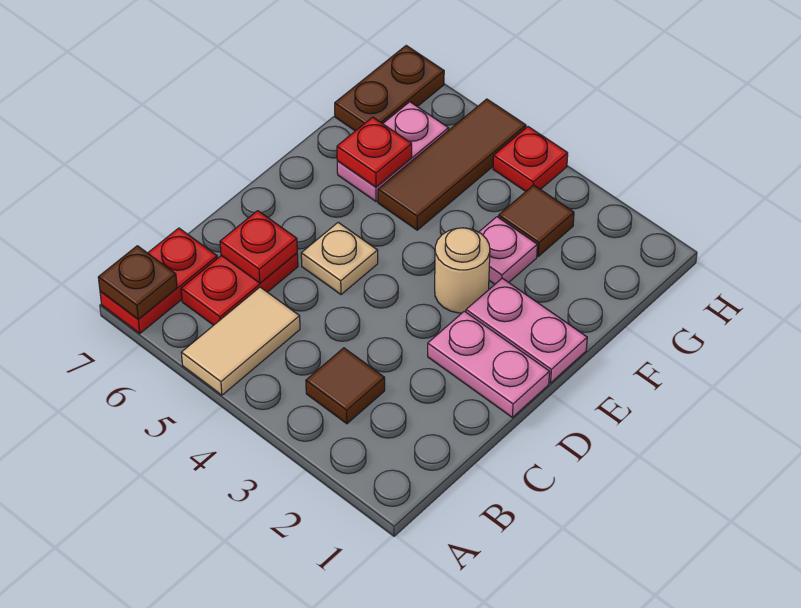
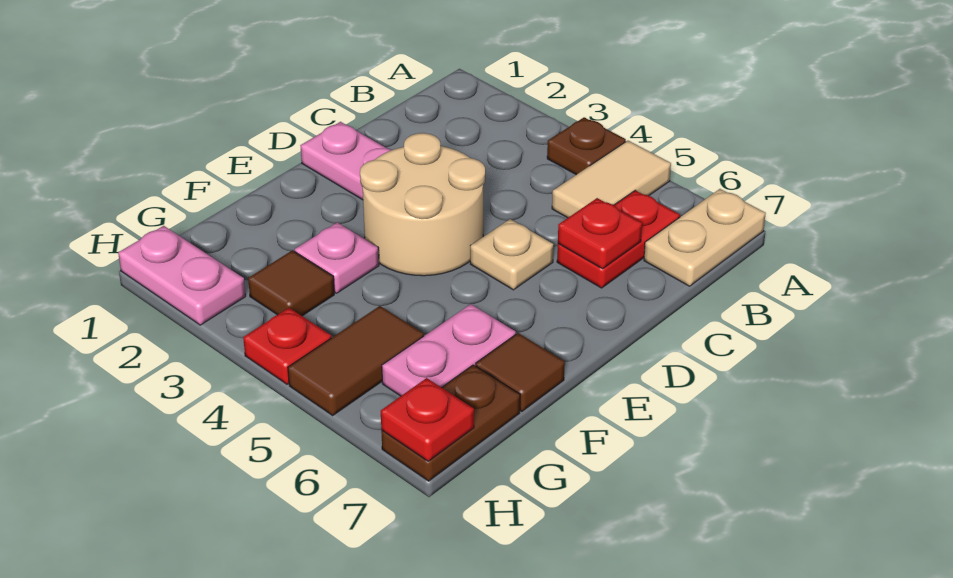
red 1x2 plate [100,228,217,333] -> tan 1x2 plate [644,189,766,286]
brown 1x1 plate [98,246,177,319] -> brown 1x1 plate moved to [547,117,626,175]
brown 1x1 tile [306,348,385,424] -> brown 1x1 tile moved to [476,333,565,411]
pink 1x2 plate [466,278,587,383] -> pink 1x2 plate moved to [118,226,246,325]
tan 1x1 round brick [435,228,490,313] -> tan 2x2 round brick [360,133,485,276]
brown 1x3 tile [378,99,526,230] -> brown 1x2 tile [288,306,424,415]
red 1x1 plate [337,117,412,187] -> red 1x1 plate moved to [381,378,474,461]

